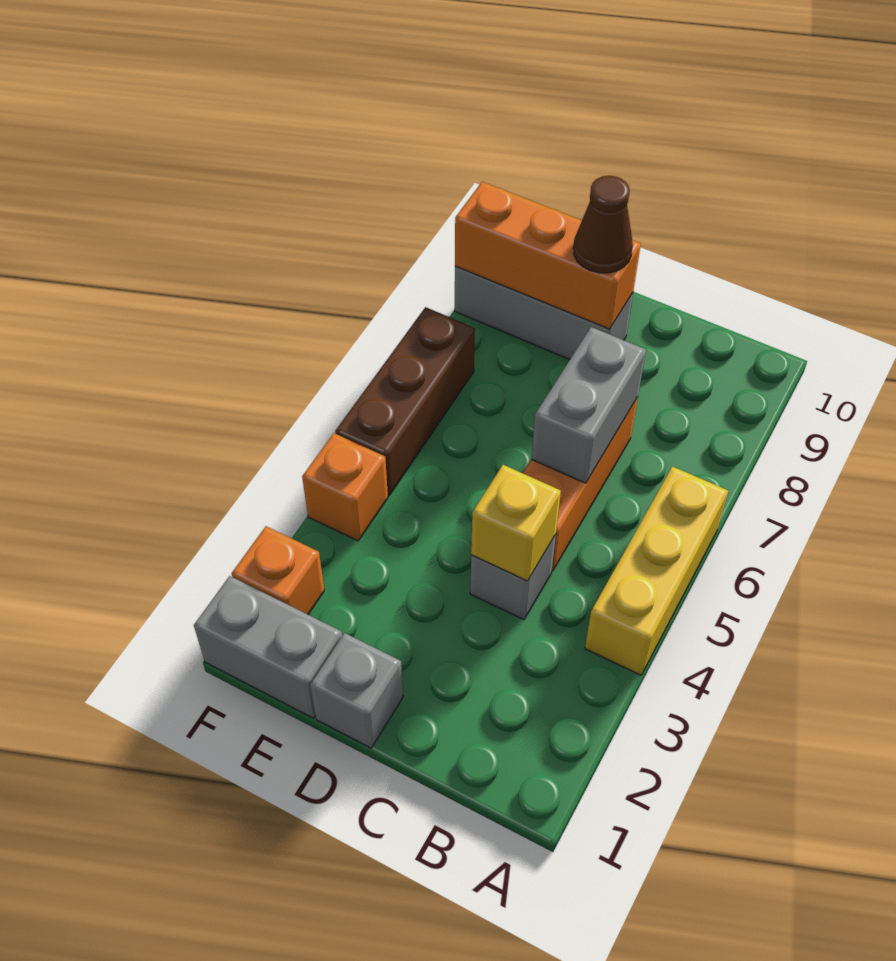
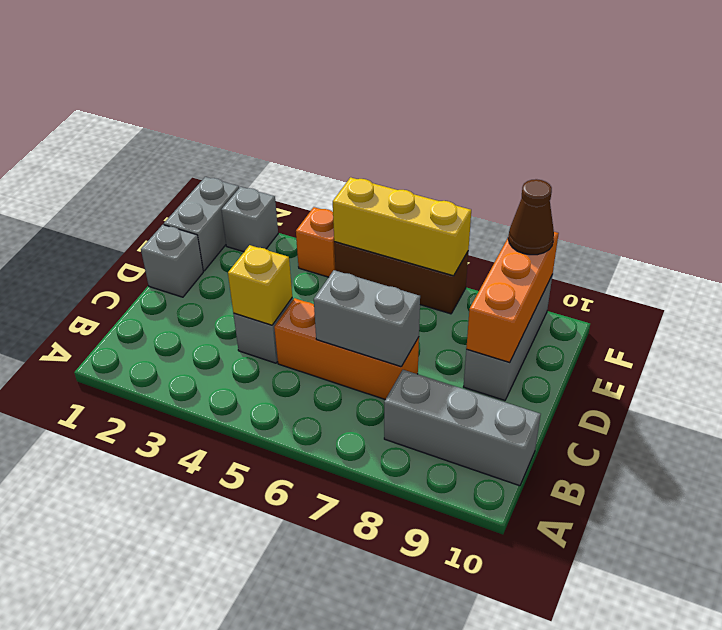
yellow 1x3 brick [585,467,728,675] -> yellow 1x3 brick moved to [333,177,471,276]
none -> grey 1x3 brick [384,370,541,486]
brown 1x1 cone [573,176,633,273] -> brown 1x1 cone moved to [508,179,554,255]
orange 1x1 brick [232,526,324,614] -> grey 1x1 brick [221,187,278,252]

